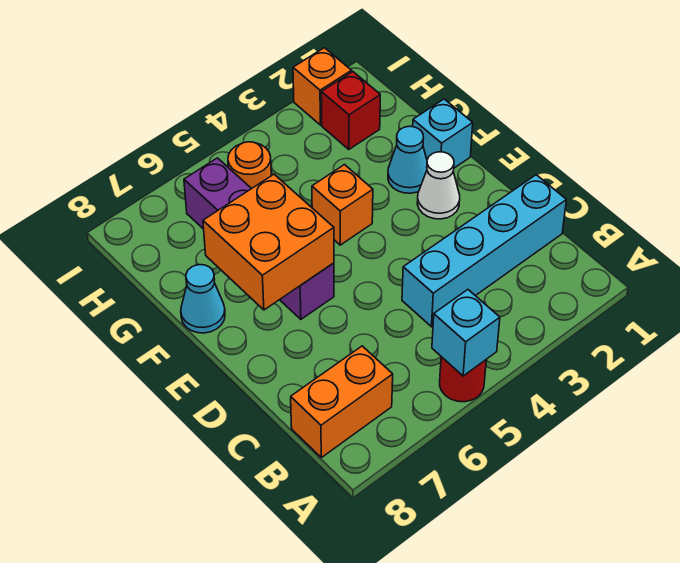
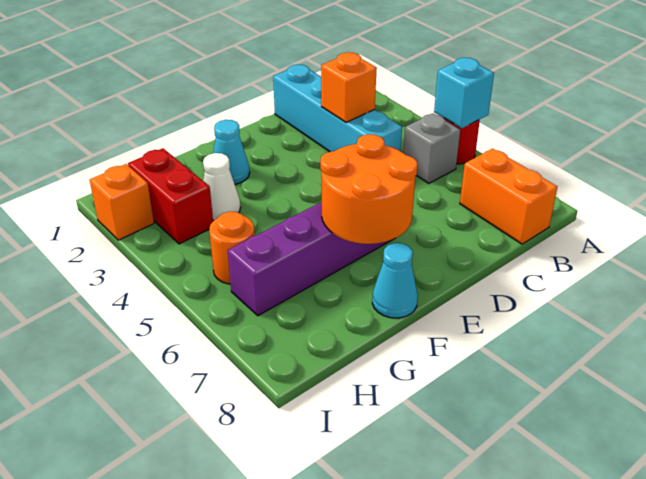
none -> grey 1x1 brick [403,113,460,183]
white 1x1 cone [417,152,460,219] -> white 1x1 cone moved to [203,153,241,221]
orange 2x2 brick [203,174,334,310] -> orange 2x2 round brick [320,134,417,244]
cyan 1x1 brick [413,99,473,168] -> none
orange 1x1 brick [312,165,373,245] -> orange 1x1 brick moved to [321,52,377,122]
red 1x1 brick [321,72,380,149] -> red 1x2 brick [128,148,213,244]

